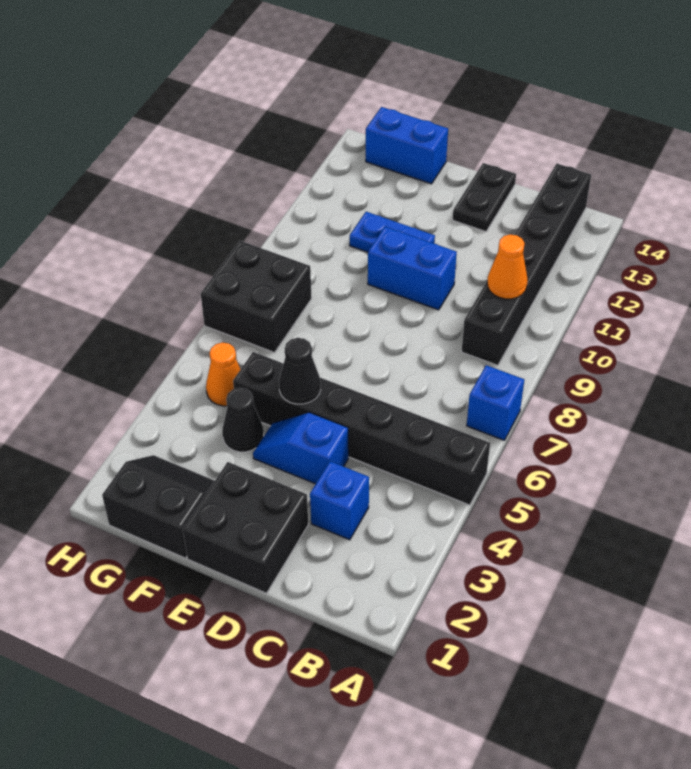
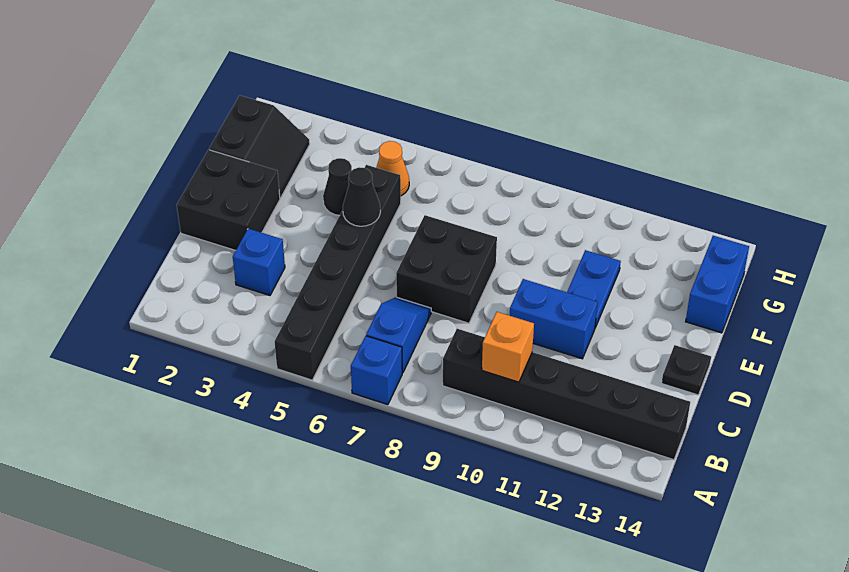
orange 1x1 cone [487,234,528,299] -> orange 1x1 brick [482,312,534,382]
blue 1x2 slope [253,412,348,484] -> blue 1x2 slope moved to [366,297,431,373]
blue 1x2 brick [368,227,457,310] -> blue 1x2 brick turned to [510,279,598,359]
black 1x2 plate [453,163,516,232] -> black 1x1 plate [662,345,711,395]
black 2x2 brick [201,241,312,353] -> black 2x2 brick moved to [396,215,497,323]

